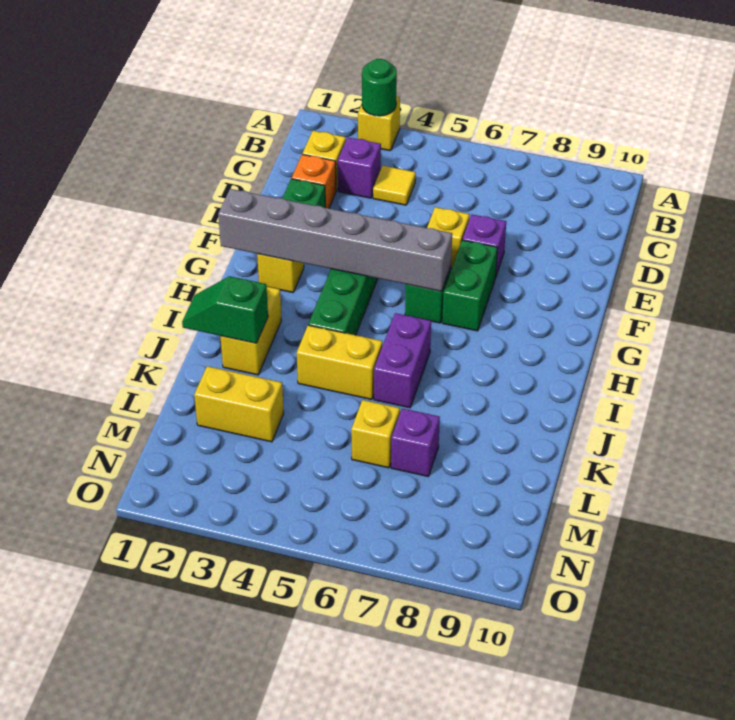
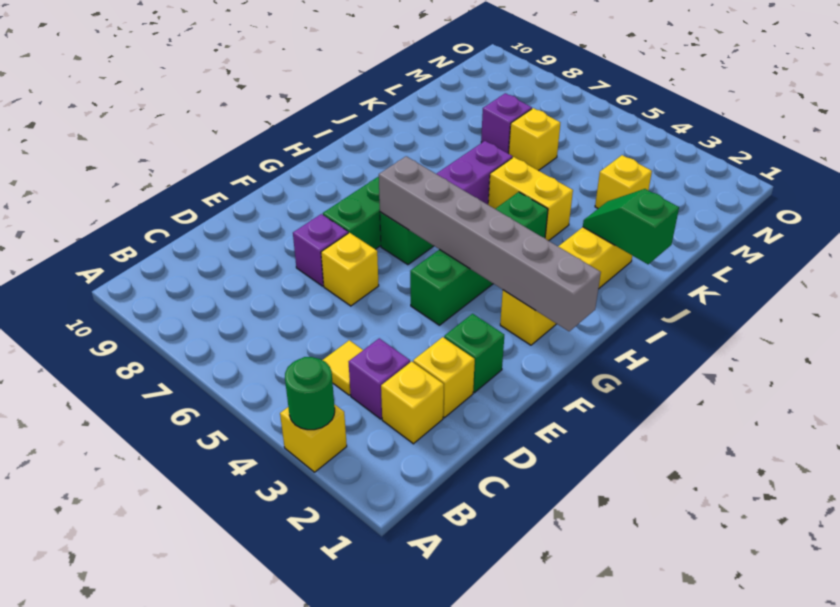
orange 1x1 brick [292,154,336,208] -> yellow 1x1 brick [413,337,475,418]
green 1x2 slope [182,276,268,343] -> green 1x2 slope turned to [583,189,679,264]
yellow 1x2 brick [194,366,284,442] -> yellow 1x1 brick [595,155,652,208]

